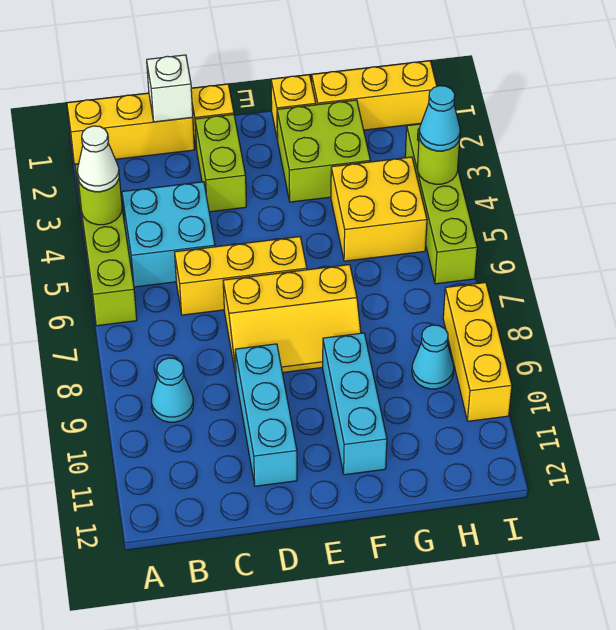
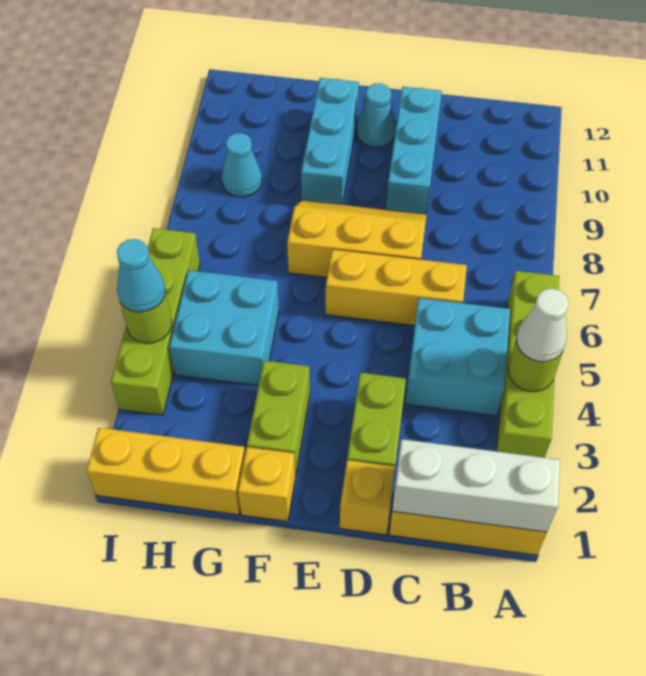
cyan 1x1 cone [151,358,193,422] -> cyan 1x1 cone moved to [357,83,396,147]
white 1x1 brick [147,55,193,122] -> white 1x3 brick [392,439,560,532]
lime 2x2 brick [277,100,370,202] -> lime 1x2 brick [247,361,310,476]
yellow 2x2 brick [331,157,427,261] -> cyan 2x2 brick [169,270,279,386]
yellow 1x3 brick [443,282,512,421] -> none

